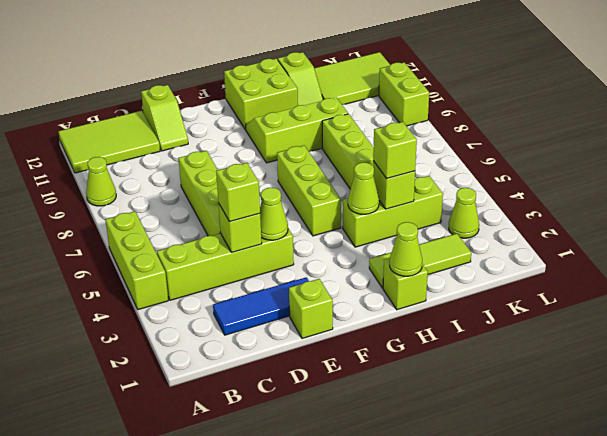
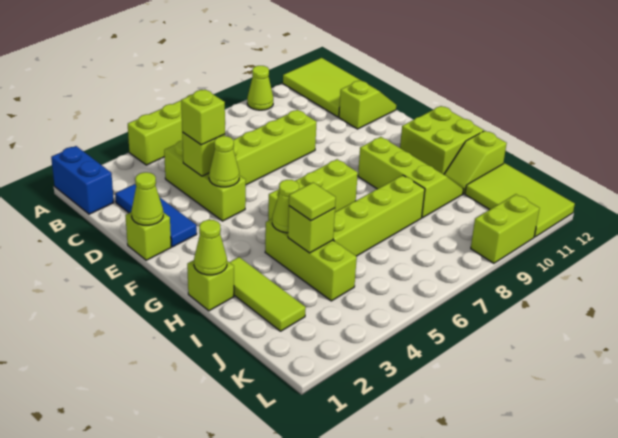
none -> blue 1x2 brick [51,146,114,214]
lime 1x4 brick [157,229,294,300] -> lime 1x3 brick [164,140,246,221]
lime 1x2 slope [141,85,188,151] -> lime 1x2 slope turned to [339,80,396,129]
lime 1x1 brick [373,122,417,178] -> lime 1x1 tile [289,182,336,221]
lime 1x1 cone [449,188,479,238] -> lime 1x1 cone moved to [131,172,163,225]

